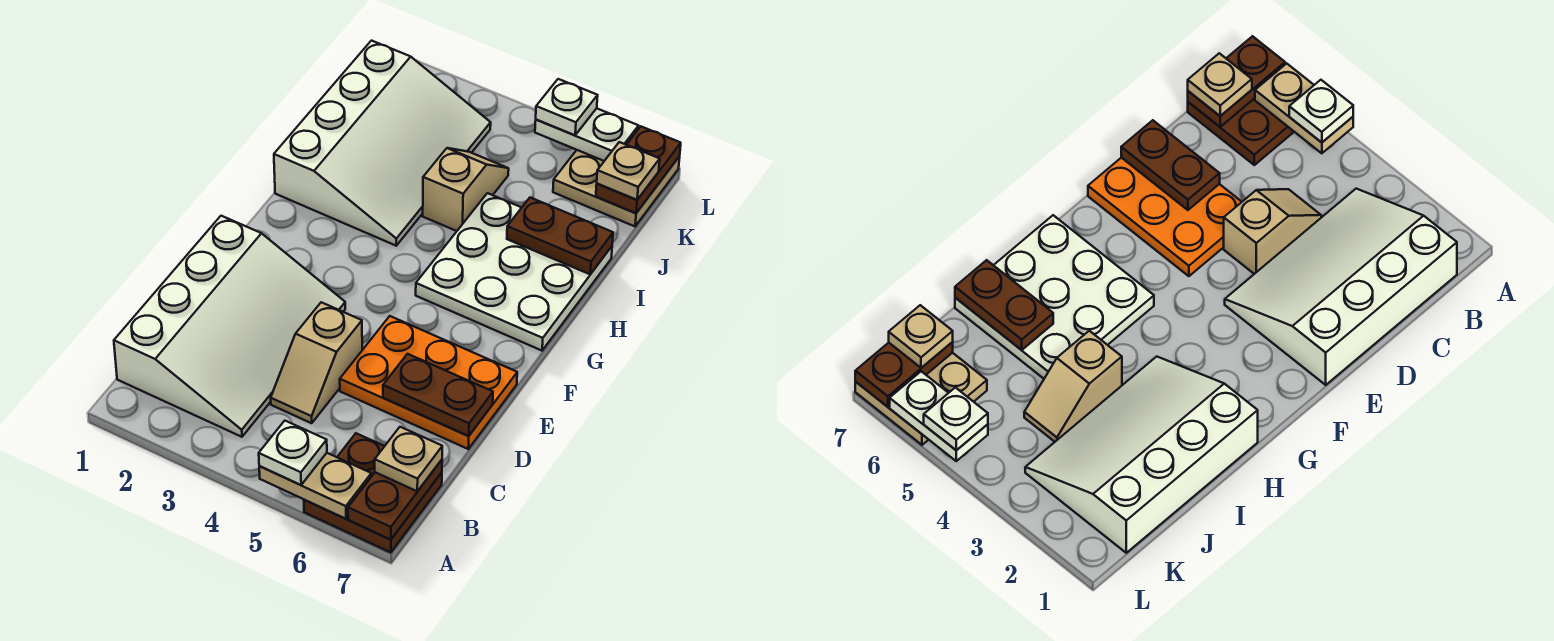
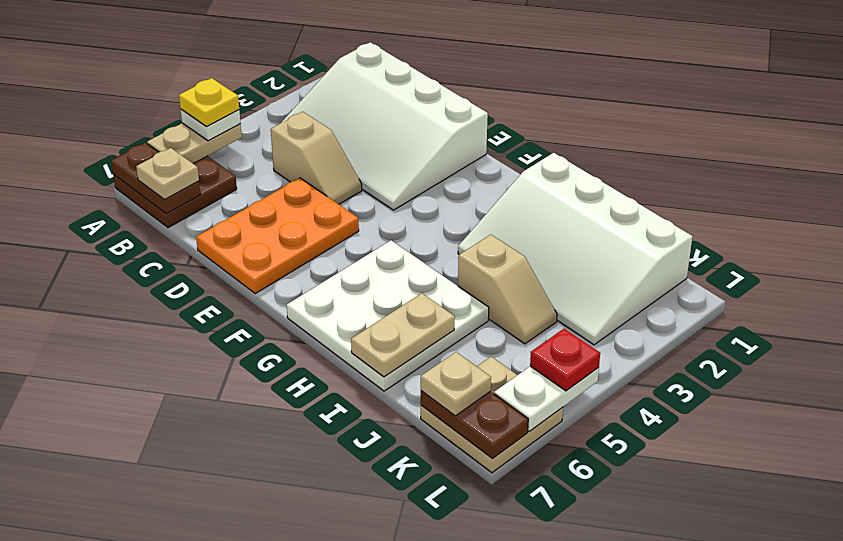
none -> yellow 1x1 plate [179,78,239,126]
tan 1x2 slope [271,302,362,423] -> tan 1x2 slope turned to [271,112,362,204]
brown 1x2 plate [383,354,493,436] -> none
brown 1x2 plate [507,198,613,274] -> tan 1x2 plate [351,293,455,377]
white 1x1 plate [536,79,598,135] -> red 1x1 plate [530,329,600,391]

